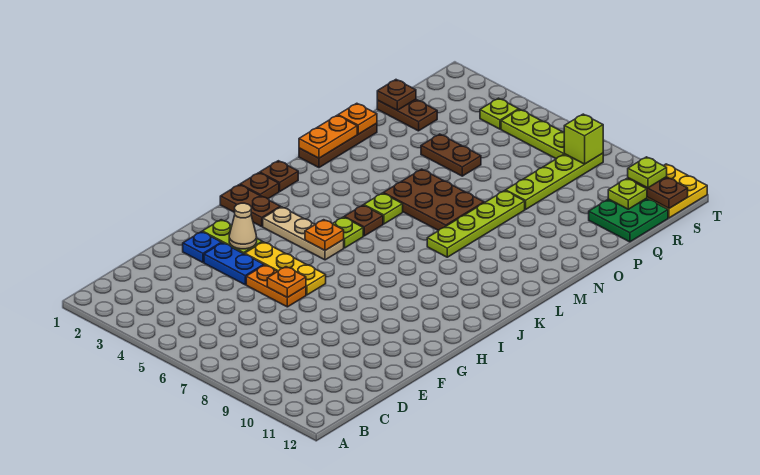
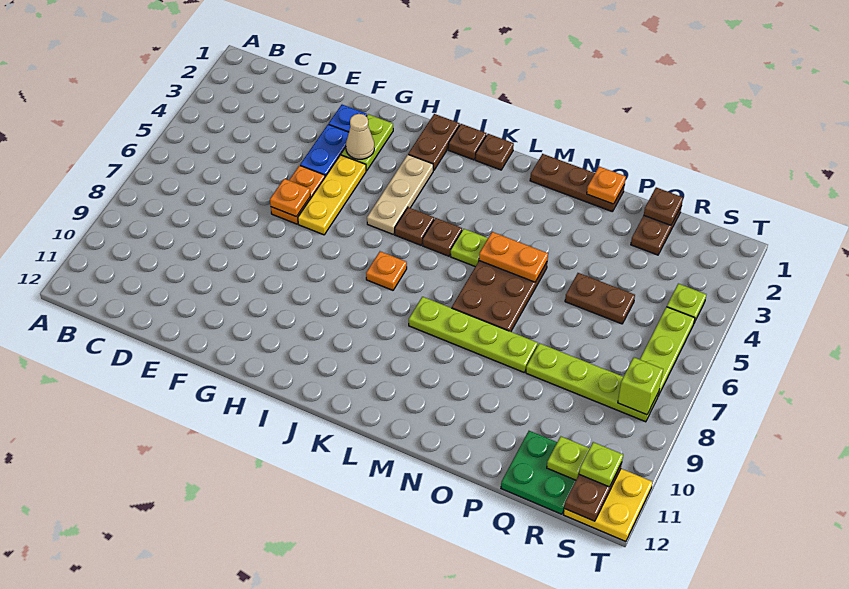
orange 1x1 plate [305,220,344,251] -> orange 1x1 plate moved to [366,251,407,290]
lime 1x1 plate [333,217,363,248] -> brown 1x1 plate [395,207,434,245]
orange 1x2 plate [299,115,357,158] -> orange 1x2 plate moved to [479,232,548,282]
brown 1x2 plate [421,134,481,176] -> brown 1x2 plate turned to [565,273,635,324]

